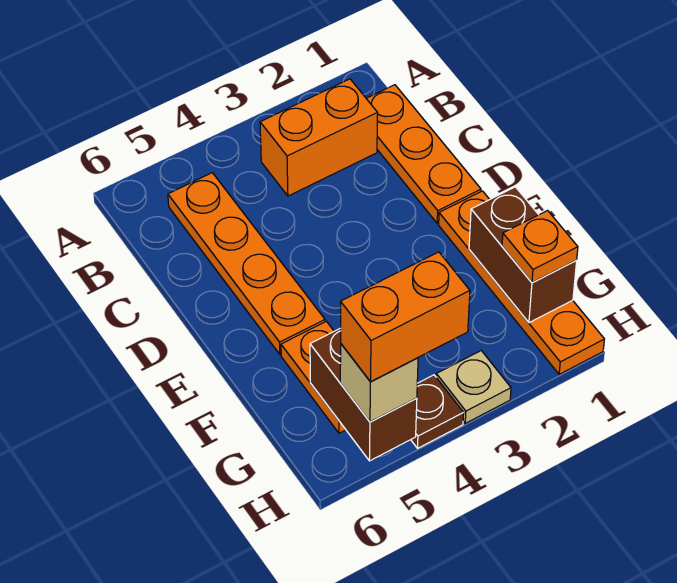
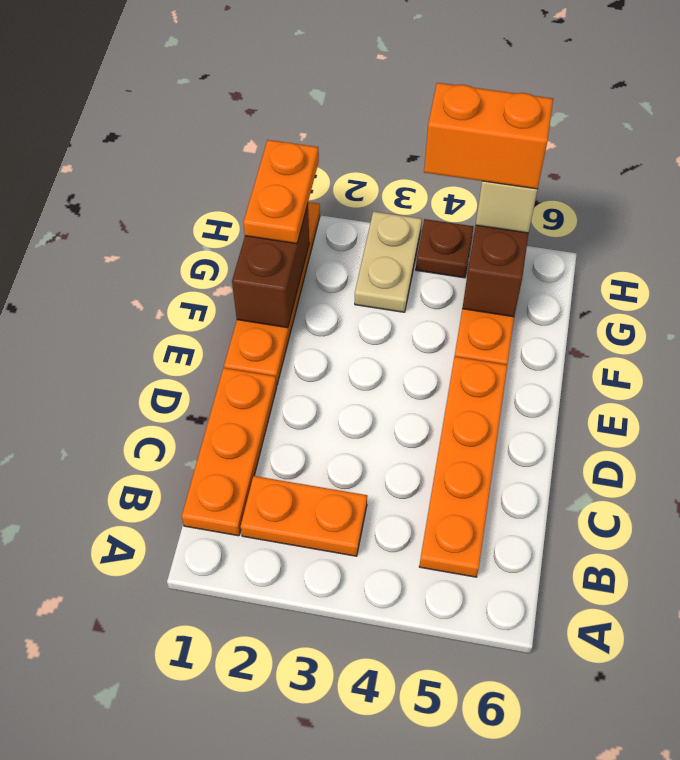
orange 1x2 brick [260,79,378,196] -> orange 1x2 plate [241,476,367,556]
orange 1x1 plate [502,211,578,283] -> orange 1x2 plate [243,140,319,244]
tan 1x1 plate [436,351,511,423] -> tan 1x2 plate [355,212,422,312]

